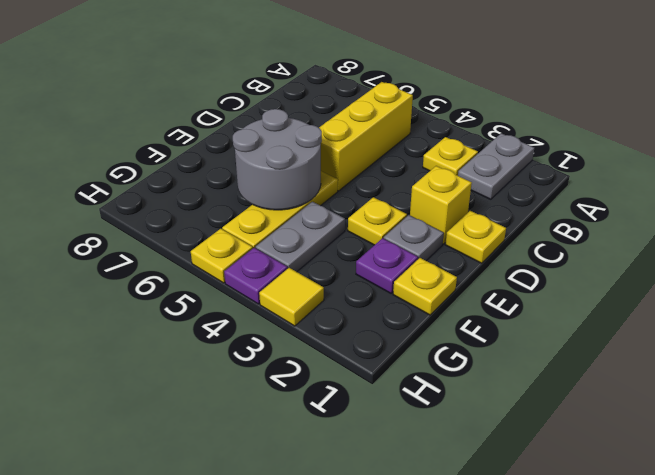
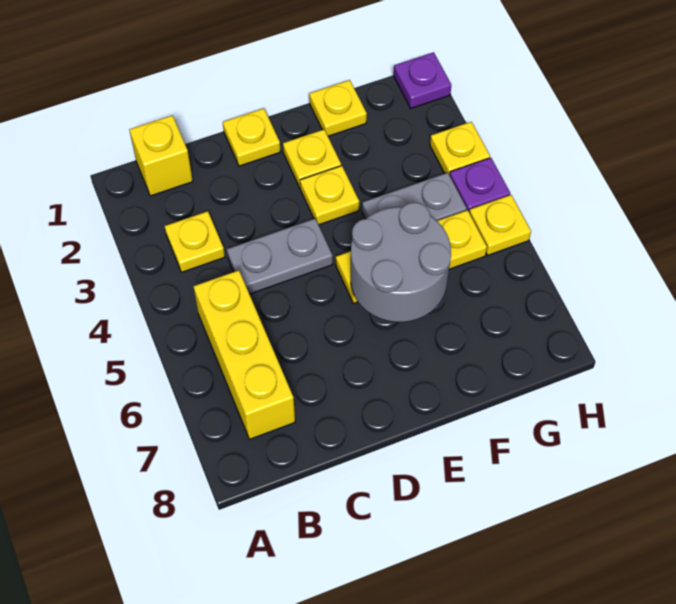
grey 1x2 plate [458,133,534,199] -> grey 1x2 plate moved to [227,219,333,294]
yellow 1x3 brick [319,82,413,191] -> yellow 1x3 brick turned to [193,270,295,439]
yellow 1x1 brick [410,166,472,244] -> yellow 1x1 brick moved to [129,115,193,196]
grey 1x1 plate [384,215,444,261] -> yellow 1x1 plate [283,130,341,188]
purple 1x1 plate [356,238,418,293] -> purple 1x1 plate moved to [394,52,451,108]
yellow 1x1 tile [259,268,324,326] -> yellow 1x1 plate [430,122,490,175]

